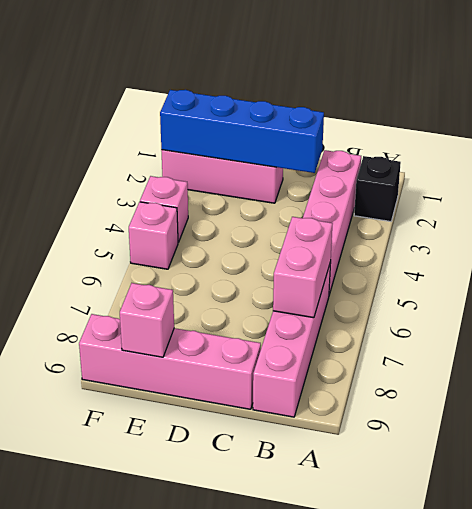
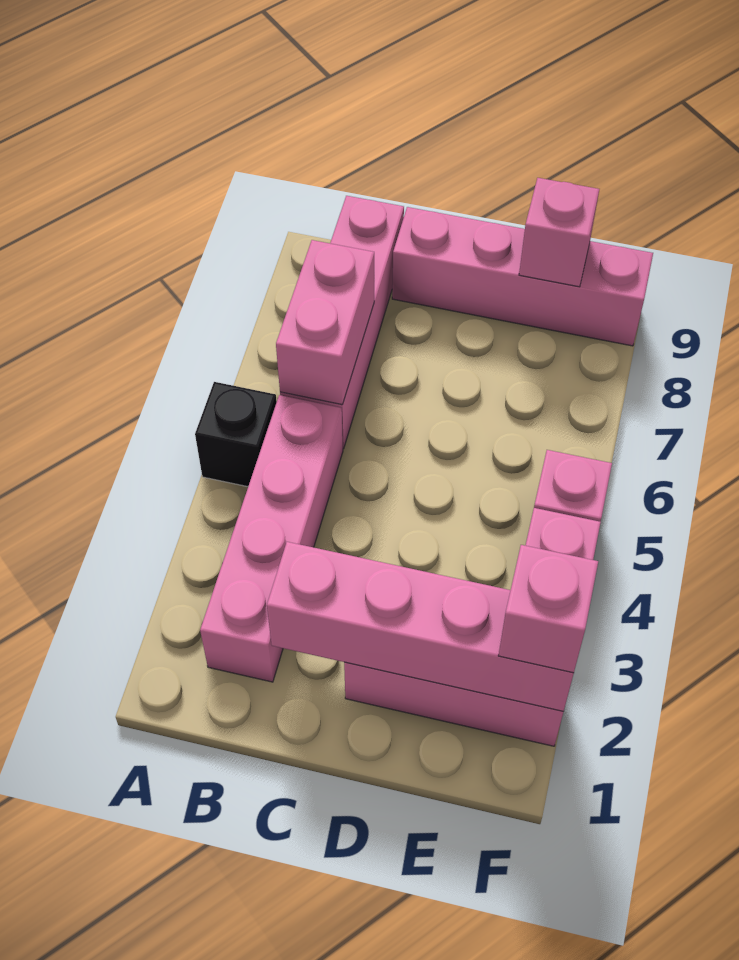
black 1x1 brick [354,156,401,221] -> black 1x1 brick moved to [195,382,277,487]
blue 1x4 brick [160,90,324,173] -> pink 1x4 brick [267,542,574,711]
none -> pink 1x1 brick [499,545,598,673]

